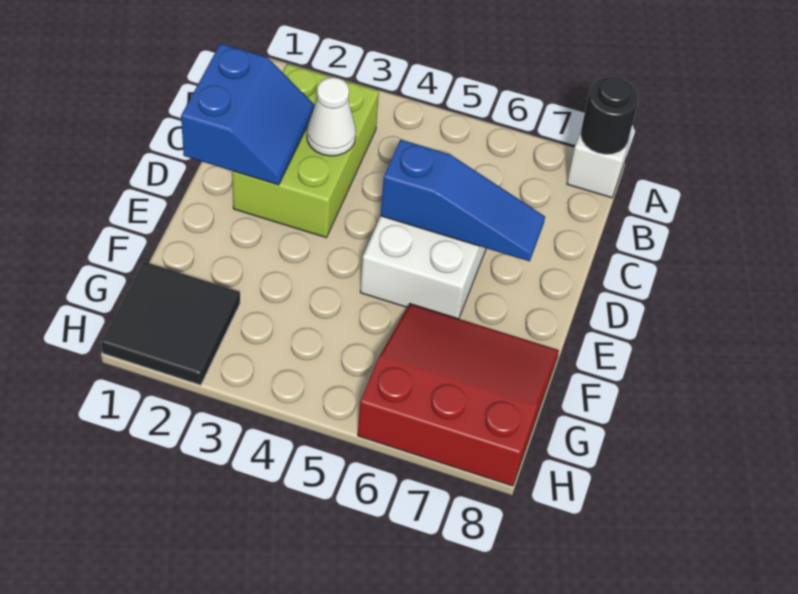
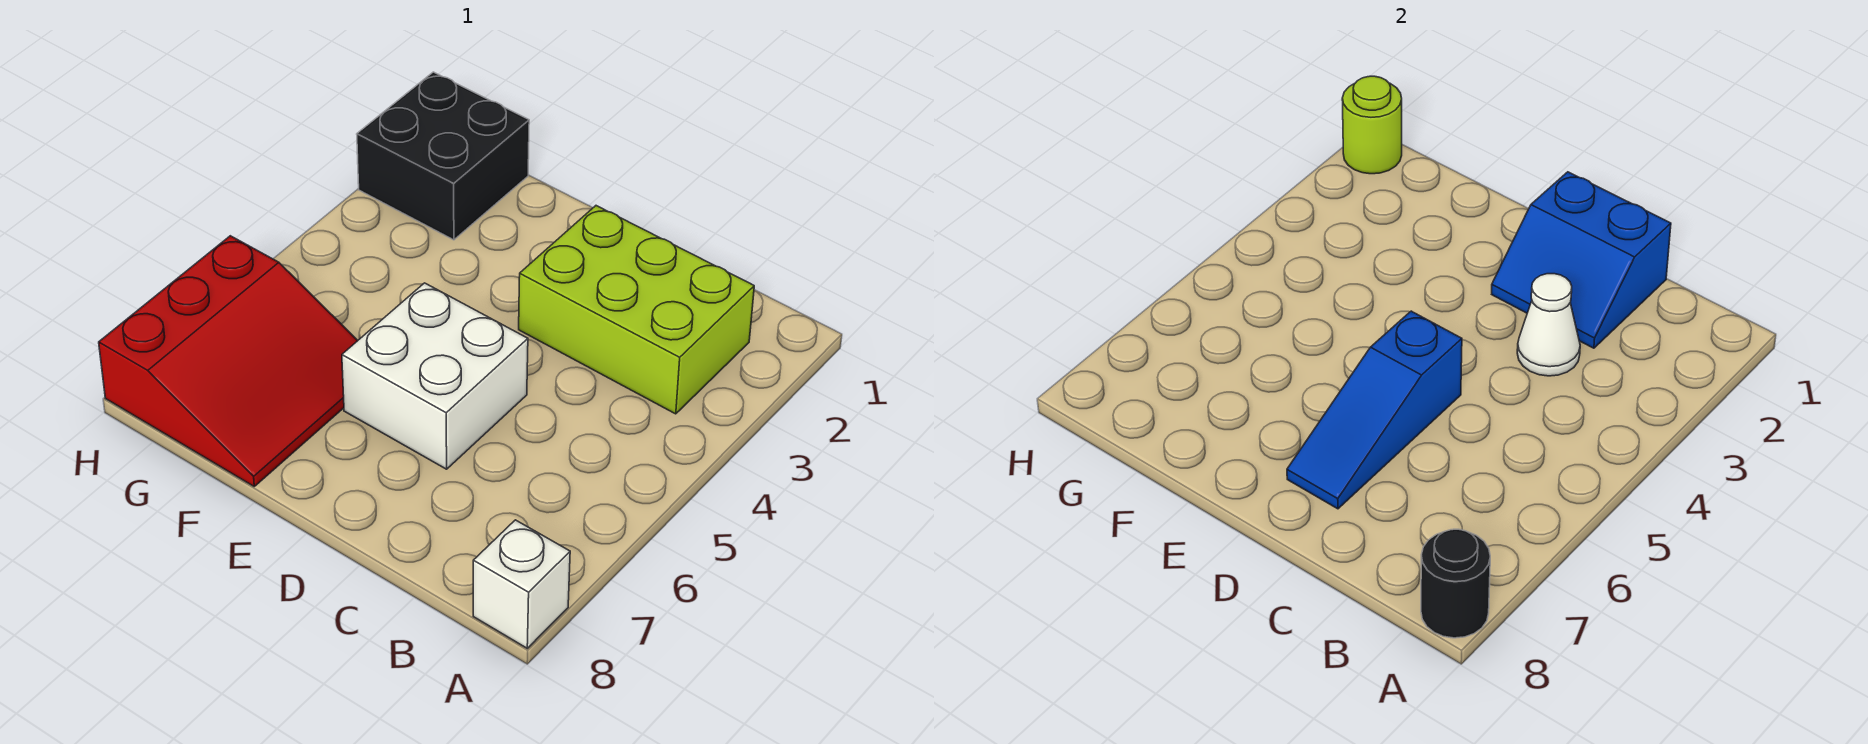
black 2x2 tile [101,262,240,385] -> black 2x2 brick [357,72,529,240]
none -> lime 1x1 round brick [1342,76,1402,174]

